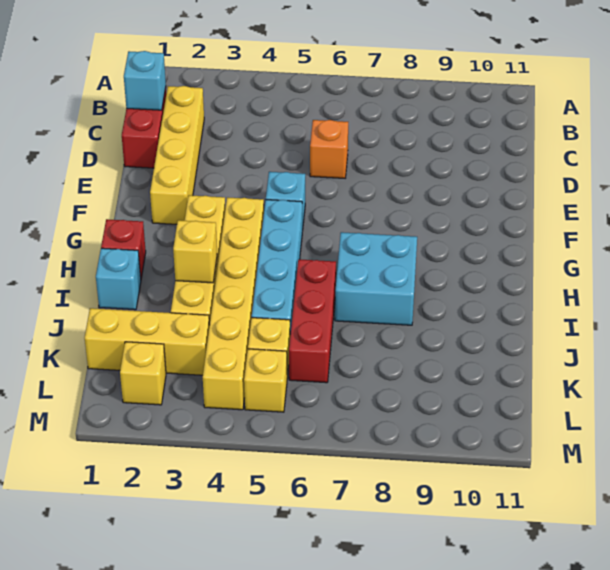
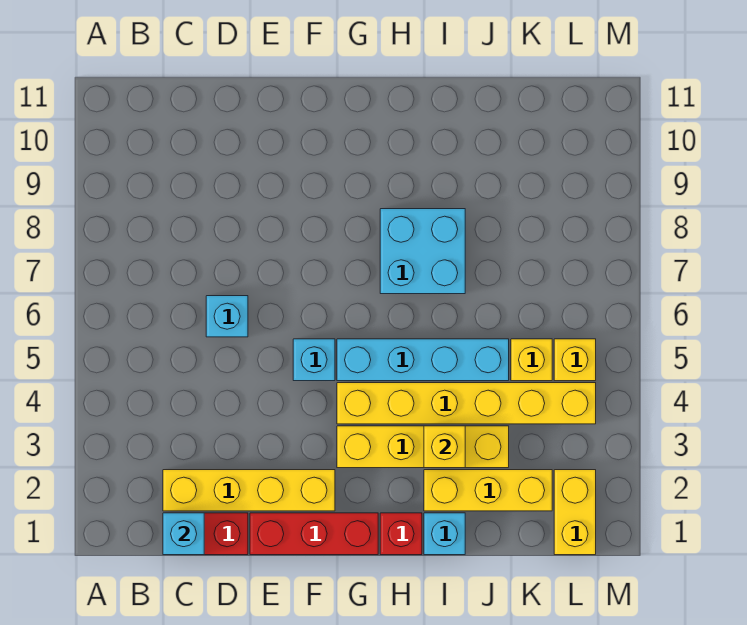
orange 1x1 brick [310,120,348,178] -> cyan 1x1 brick [206,296,248,337]
red 1x3 brick [289,259,336,383] -> red 1x3 brick moved to [250,513,378,555]
yellow 1x3 brick [85,308,210,375] -> yellow 1x3 brick turned to [424,470,552,511]
yellow 1x1 brick [120,342,166,405] -> yellow 1x2 brick [554,470,596,555]

